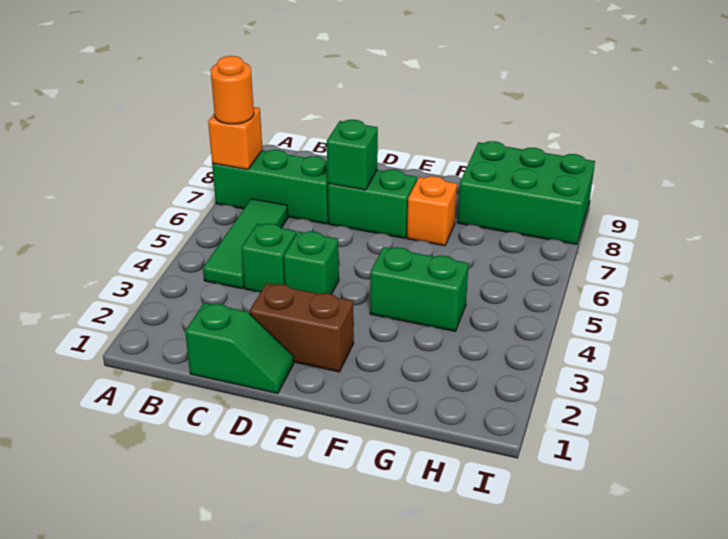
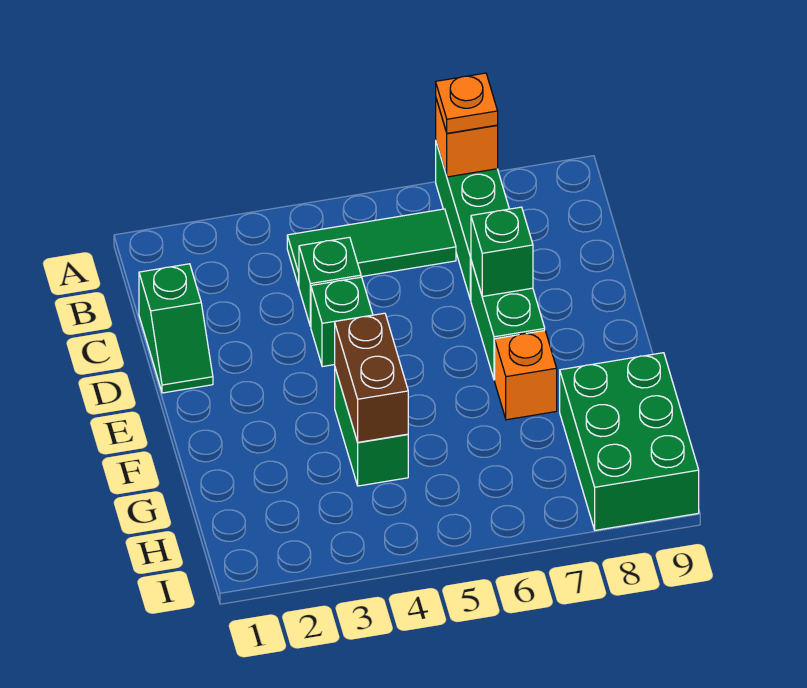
orange 1x1 round brick [211,56,254,124] -> orange 1x1 plate [436,73,498,133]
brown 1x2 brick [249,283,354,372] -> brown 1x2 brick moved to [335,313,408,442]

